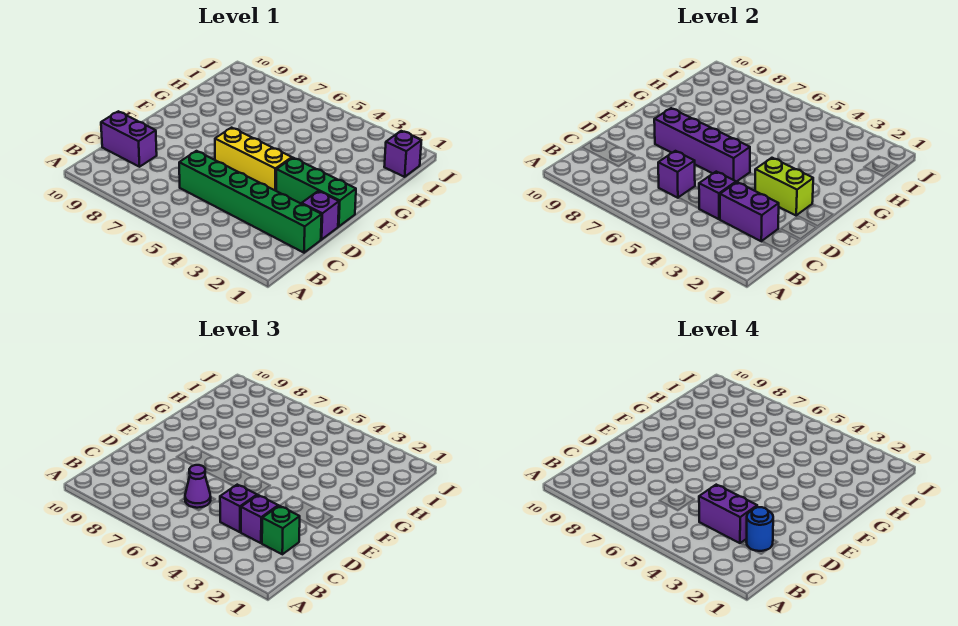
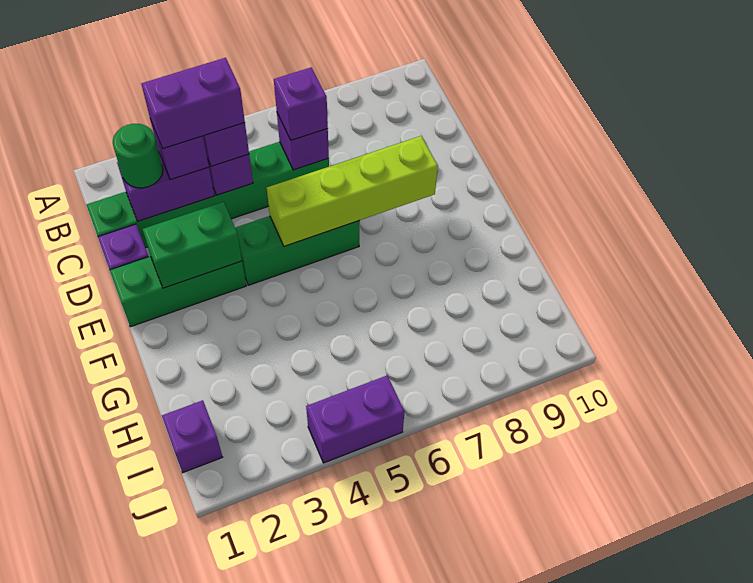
green 1x1 brick [262,506,300,554] -> green 1x1 round brick [113,124,163,188]
blue 1x1 round brick [746,507,773,551] -> none
purple 1x1 cone [185,465,211,508] -> purple 1x1 brick [274,67,328,140]
purple 1x2 brick [101,111,157,167] -> purple 1x2 brick moved to [306,376,404,463]
lime 1x2 brick [755,158,813,216] -> green 1x2 brick [143,202,242,288]
yellow 1x3 brick [215,128,292,191] -> green 1x3 brick [235,216,360,285]
purple 1x4 brick [654,108,750,182] -> lime 1x4 brick [267,136,438,246]

